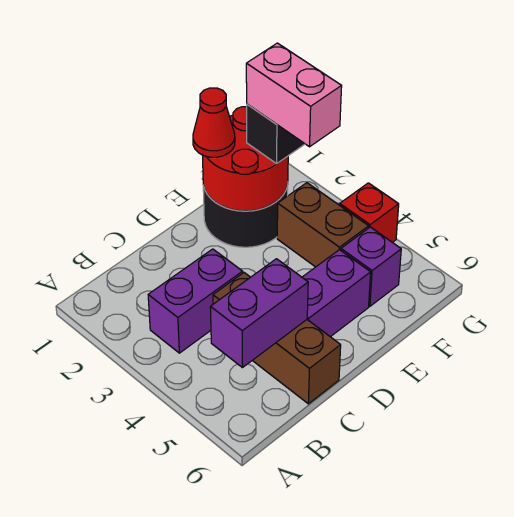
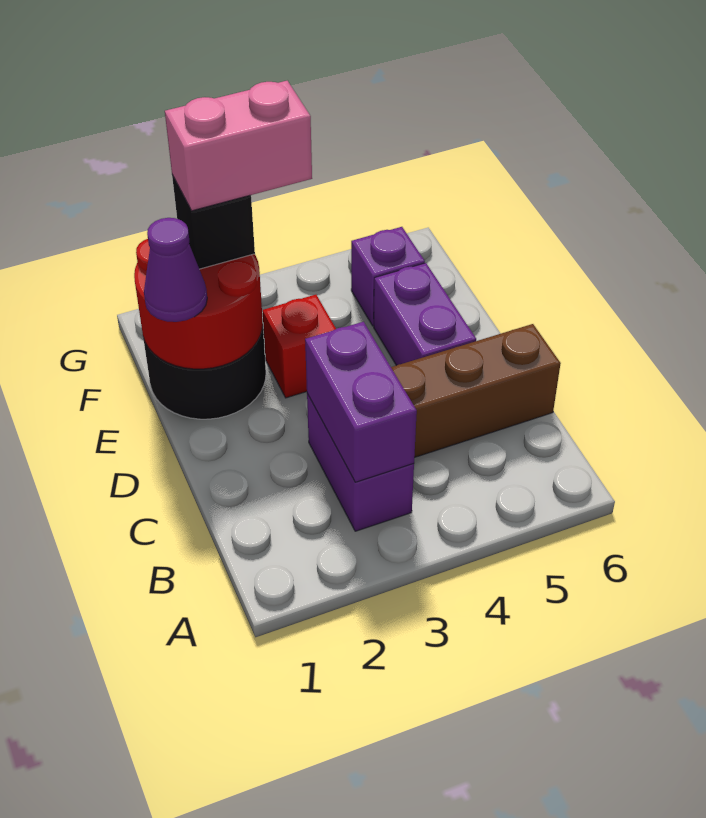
purple 1x2 brick [210,259,308,368] -> purple 1x2 brick moved to [305,322,417,482]
red 1x1 cone [193,88,235,157] -> purple 1x1 cone [144,218,207,322]
brown 1x2 brick [277,183,369,267] -> none
red 1x1 brick [340,183,399,242] -> red 1x1 brick moved to [262,295,336,398]

